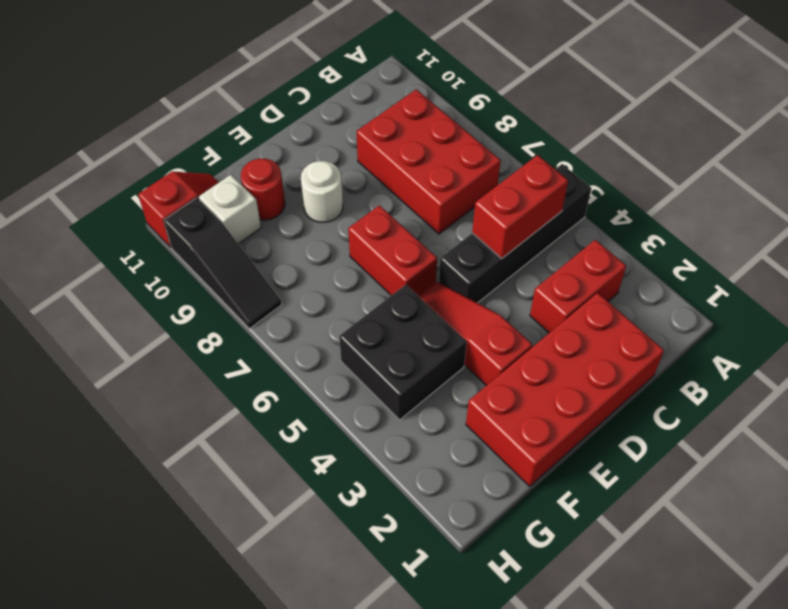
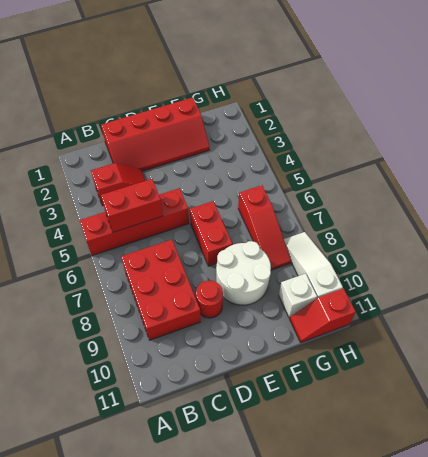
black 1x4 brick [439,164,592,303] -> red 1x4 brick [80,188,189,256]
red 1x2 brick [530,240,626,333] -> red 1x2 slope [91,163,145,206]
red 2x4 brick [466,293,664,486] -> red 2x4 slope [101,98,210,171]
red 1x3 slope [419,282,532,386] -> red 1x3 slope moved to [238,185,291,270]
white 1x1 round brick [301,161,343,222] -> white 2x2 round brick [216,241,271,305]
black 2x2 brick [339,285,467,420] -> none
red 1x1 round brick [241,158,285,220] -> red 1x1 round brick moved to [196,281,223,318]
black 1x3 slope [164,198,282,329] -> white 1x3 slope [284,232,343,298]

